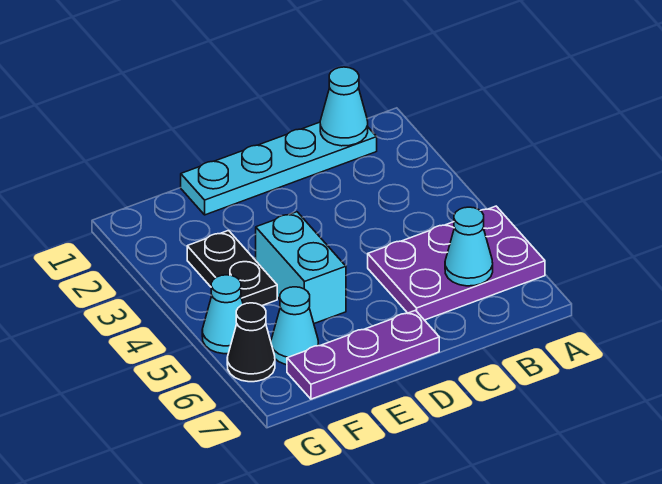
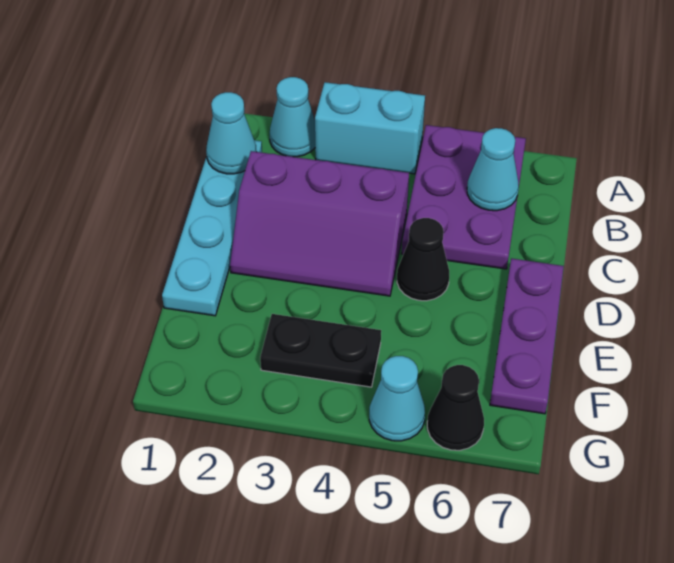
none -> purple 2x3 slope [230,151,409,296]
none -> black 1x1 cone [397,218,449,301]
cyan 1x2 brick [256,212,346,324] -> cyan 1x2 brick moved to [315,82,425,174]
cyan 1x1 cone [271,287,318,365] -> cyan 1x1 cone moved to [270,77,315,157]

